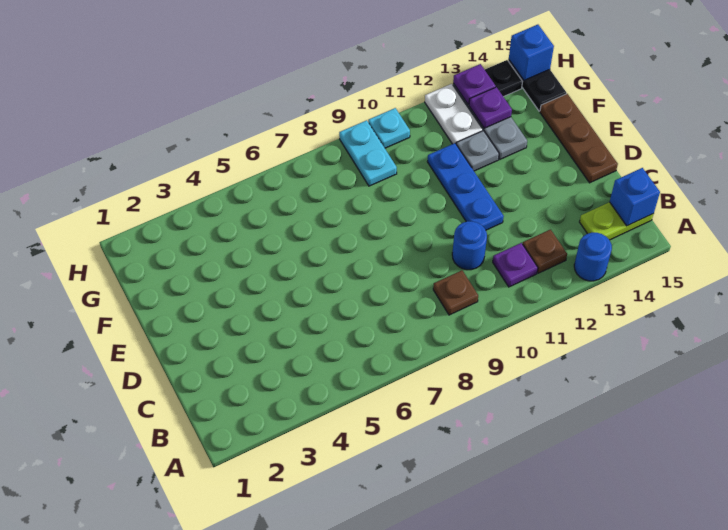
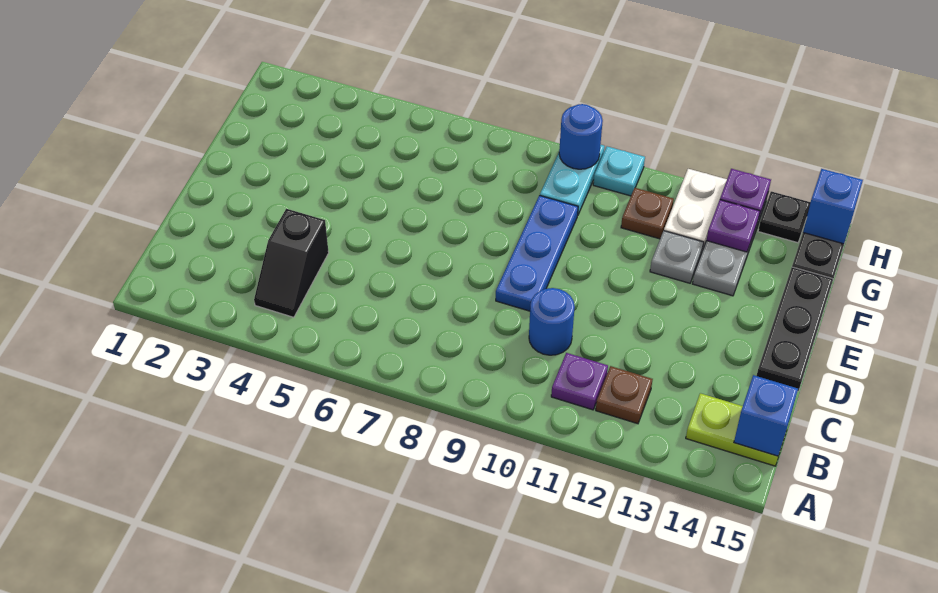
blue 1x1 round brick [574,233,612,281] -> blue 1x1 round brick moved to [559,104,603,169]
none -> black 1x2 slope [254,209,329,317]
brown 1x1 plate [433,270,478,315] -> brown 1x1 plate moved to [621,188,674,239]
blue 1x3 plate [427,143,504,230] -> blue 1x3 plate moved to [496,195,578,311]
brown 1x3 plate [540,94,618,183] -> black 1x3 plate [757,267,833,391]

